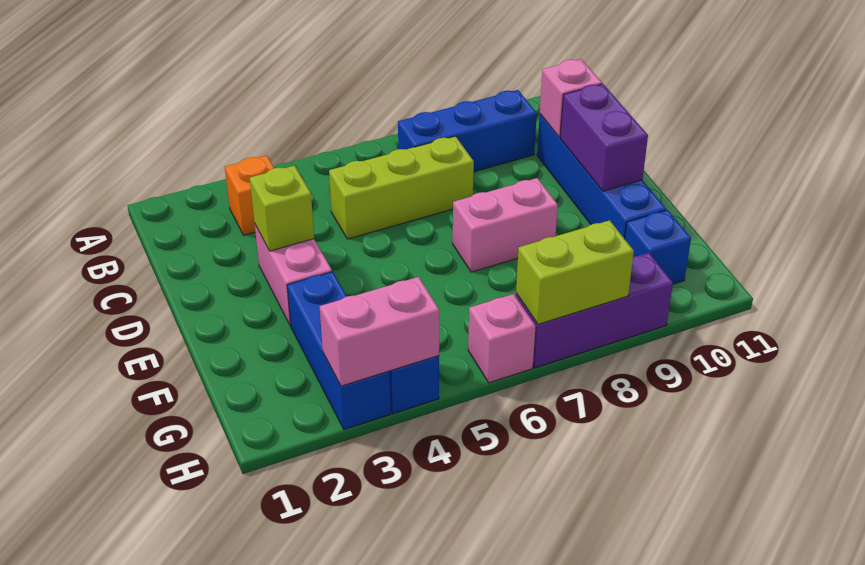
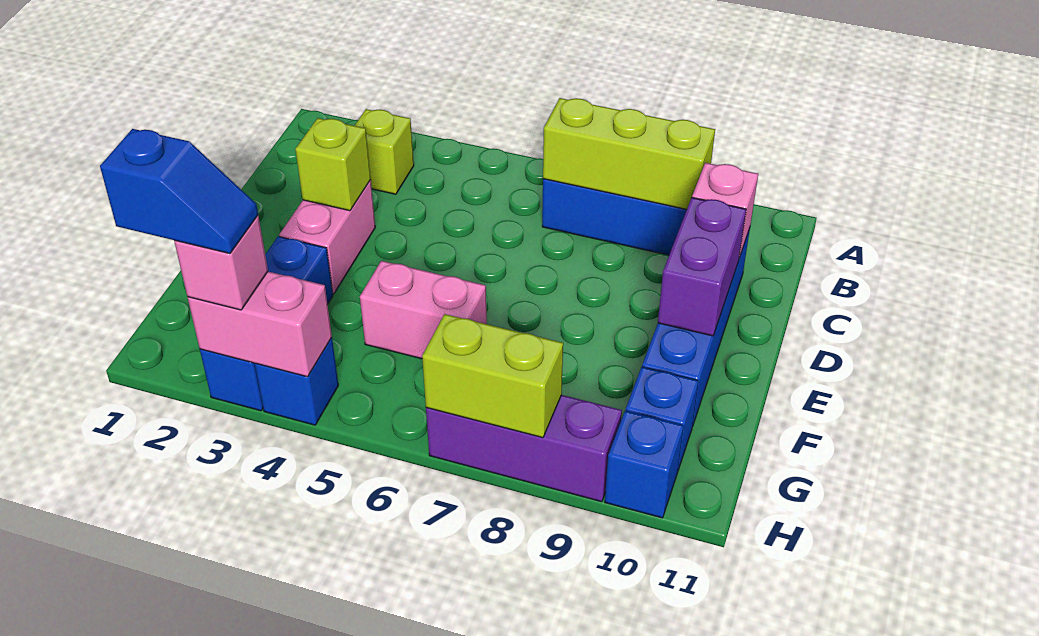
orange 1x1 brick [225,156,274,235] -> lime 1x1 brick [355,109,414,194]
lime 1x3 brick [329,136,474,239] -> lime 1x3 brick moved to [543,98,715,209]
pink 1x2 brick [453,178,558,272] -> pink 1x2 brick moved to [360,261,487,359]
none -> blue 1x2 slope [100,129,258,254]
pink 1x1 brick [468,294,536,383] -> pink 1x1 brick moved to [174,216,268,310]
none -> blue 1x1 brick [605,411,683,518]

